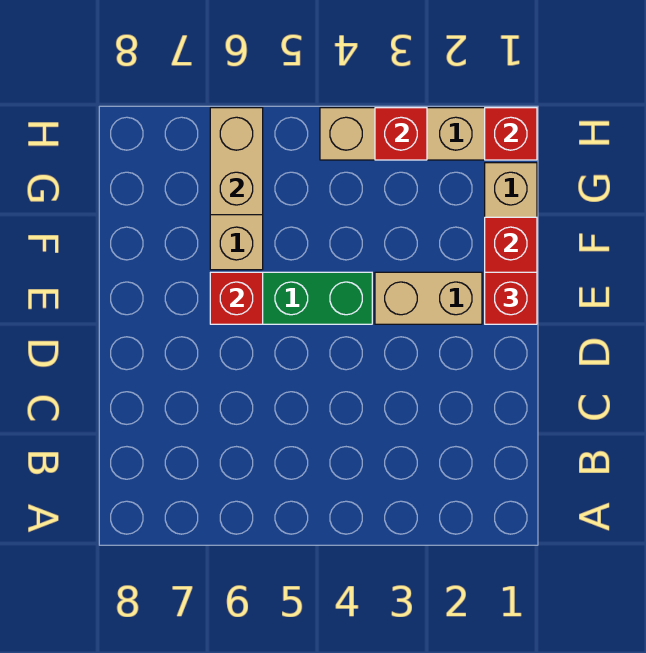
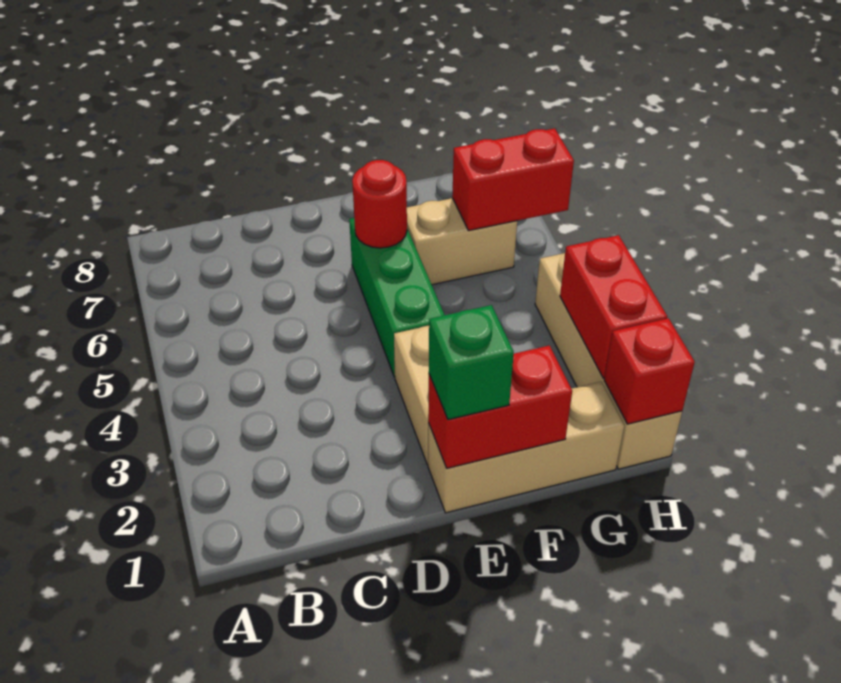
red 1x1 brick [485,272,537,324] -> green 1x1 brick [429,305,514,420]
red 1x1 brick [210,272,263,324] -> red 1x1 round brick [352,160,407,248]
tan 1x2 brick [210,108,263,215] -> red 1x2 brick [452,128,574,231]
red 1x1 brick [375,108,427,160] -> red 1x2 brick [560,235,667,378]

